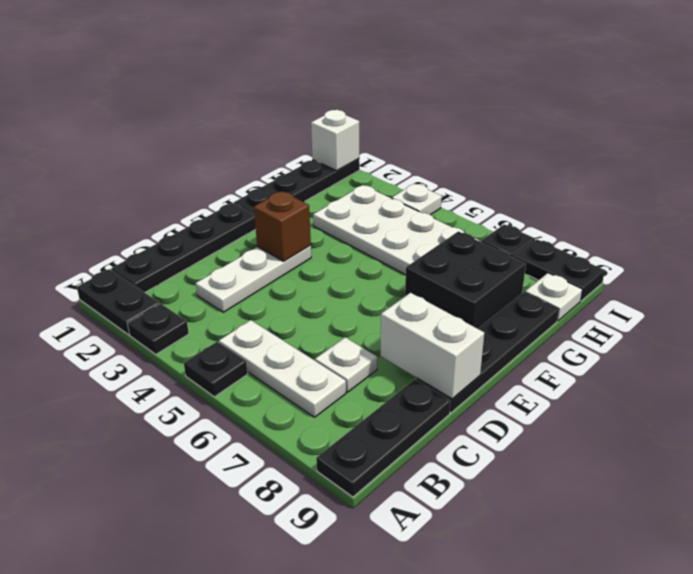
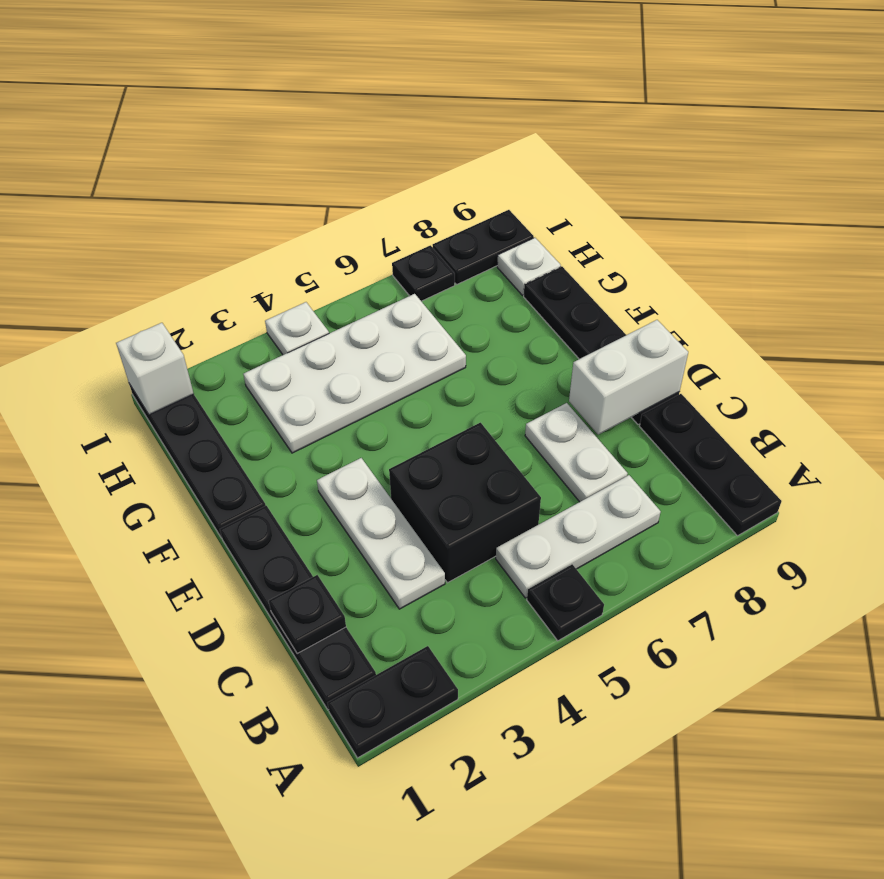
black 1x1 plate [127,304,189,354] -> black 1x1 plate moved to [269,575,346,654]
white 1x1 plate [315,337,377,392] -> white 1x2 plate [525,403,628,502]
brown 1x1 brick [254,191,311,261] -> none
black 2x2 brick [405,231,526,329] -> black 2x2 brick moved to [389,423,541,583]

